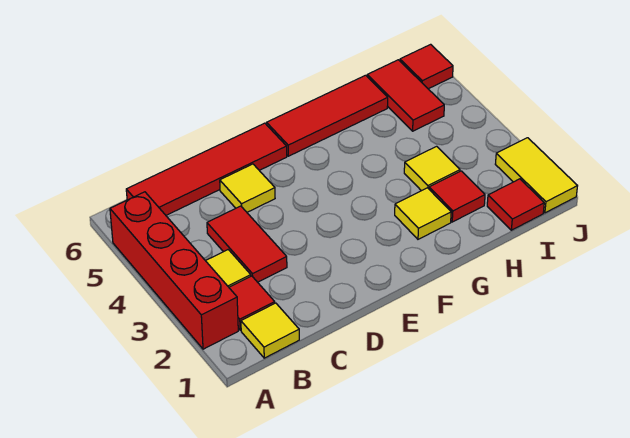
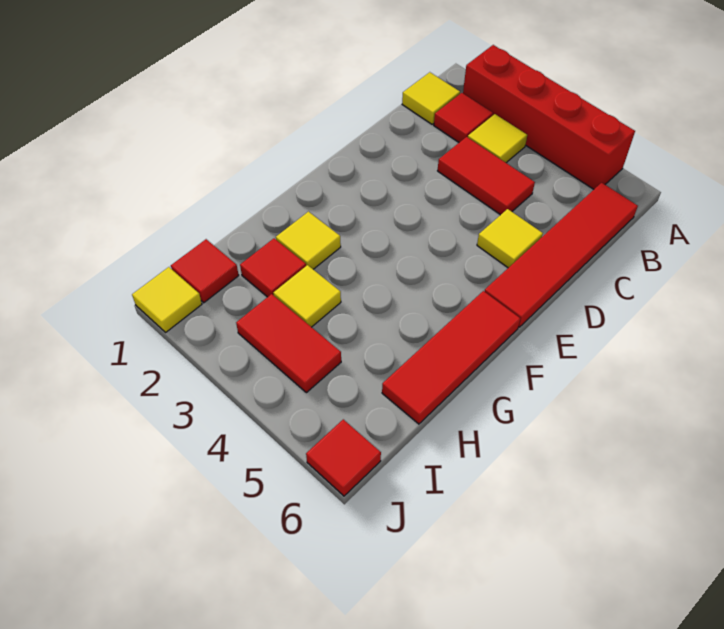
red 1x2 tile [367,60,444,131] -> red 1x2 tile moved to [236,294,341,393]
yellow 1x2 tile [495,138,577,213] -> yellow 1x1 tile [132,267,202,332]

